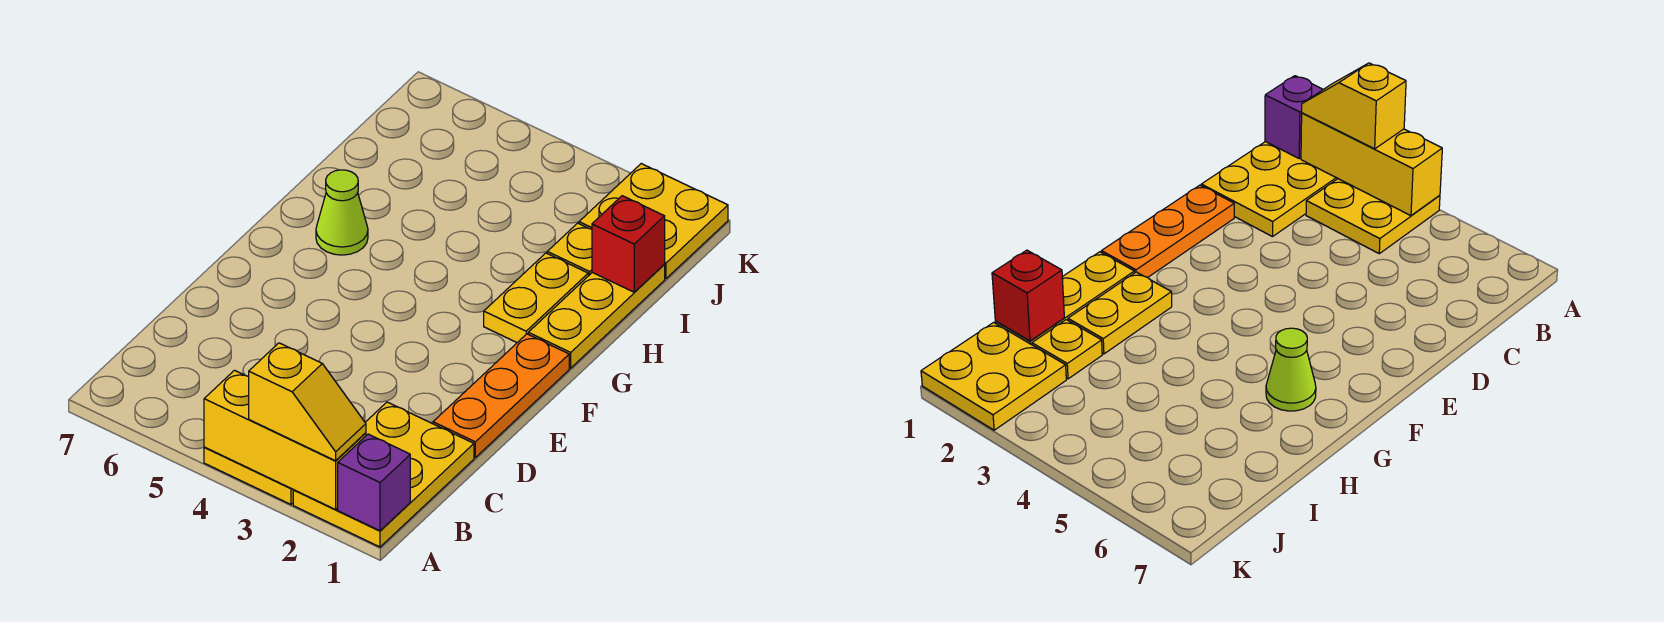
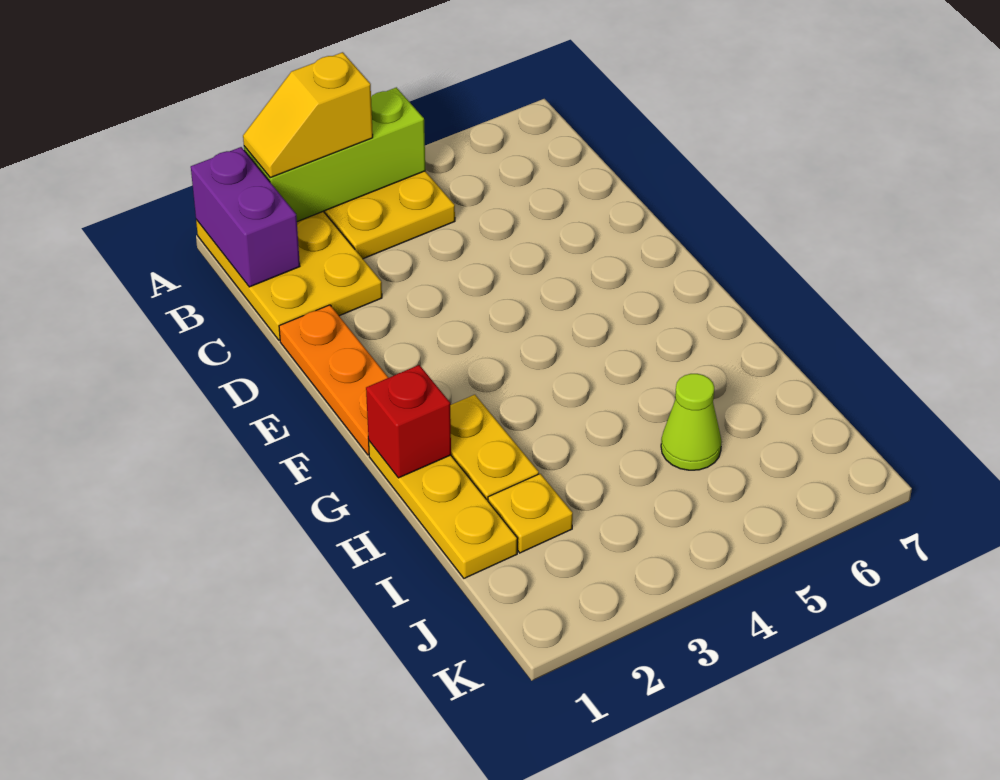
purple 1x1 brick [338,434,410,531] -> purple 1x2 brick [191,147,300,287]
yellow 1x3 brick [204,370,366,509] -> lime 1x3 brick [244,87,425,222]
lime 1x1 cone [316,170,368,255] -> lime 1x1 cone moved to [661,374,722,470]
red 1x1 brick [592,196,665,292] -> red 1x1 brick moved to [366,365,451,478]
yellow 2x2 plate [579,164,728,279] -> none

